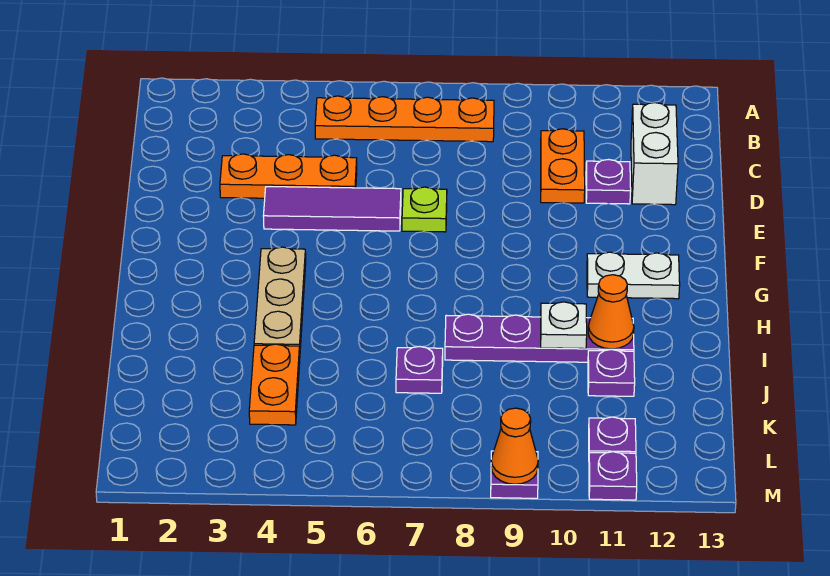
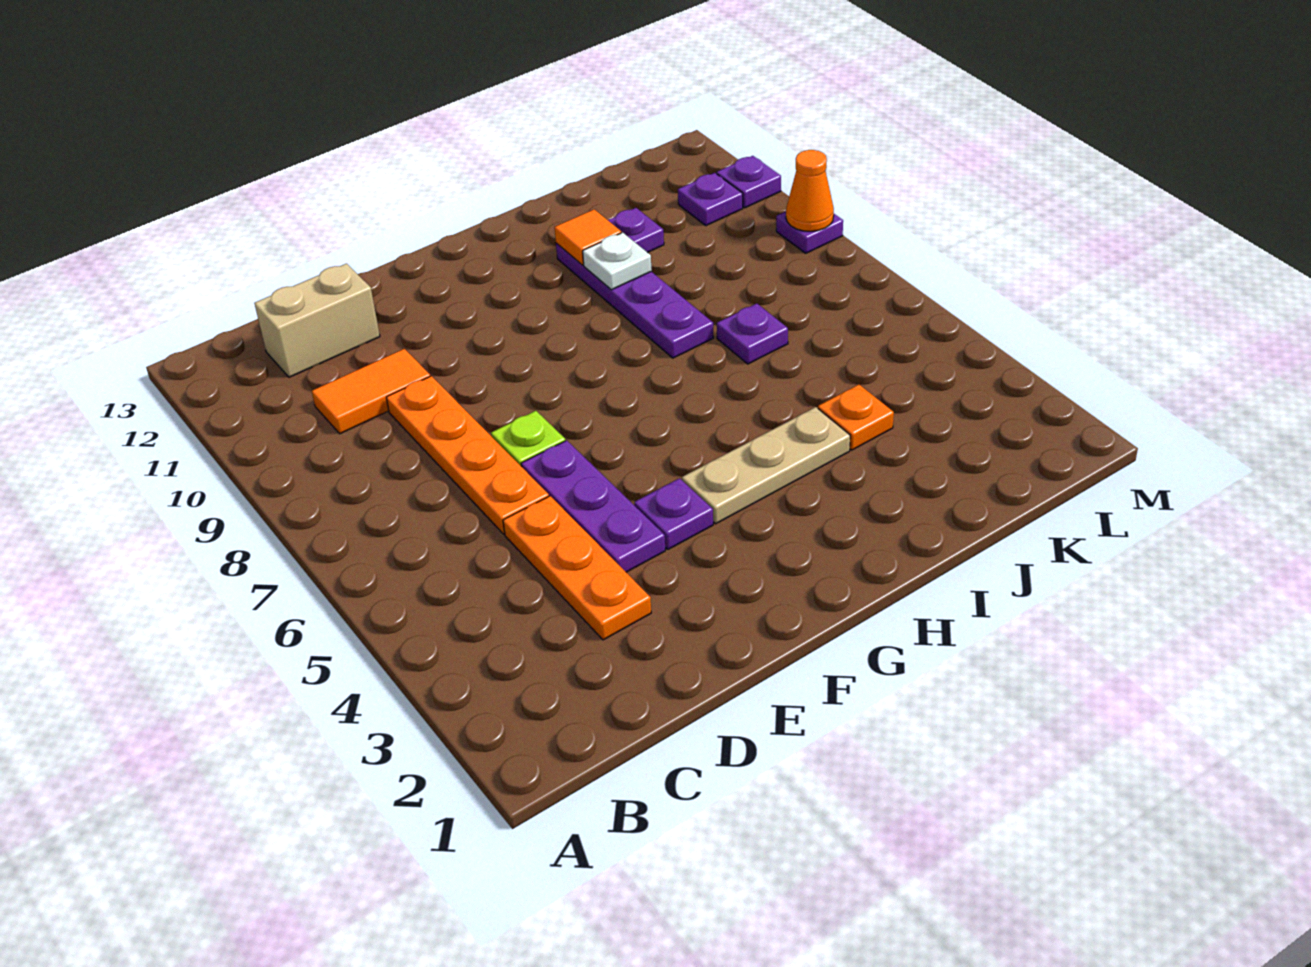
orange 1x4 plate [315,96,494,142] -> orange 1x4 plate moved to [386,376,549,534]
orange 1x2 plate [541,129,585,203] -> orange 1x2 tile [312,349,430,434]
white 1x2 brick [631,103,678,205] -> tan 1x2 brick [254,264,380,377]
purple 1x1 plate [586,159,631,204] -> purple 1x1 plate moved to [634,478,713,549]
purple 1x3 tile [263,187,401,231] -> purple 1x3 plate [521,440,665,572]
white 1x2 plate [587,252,680,299] -> none
orange 1x1 cone [588,275,634,349] -> orange 1x1 tile [554,209,621,265]
orange 1x2 plate [249,344,300,425] -> orange 1x1 plate [818,385,894,450]

